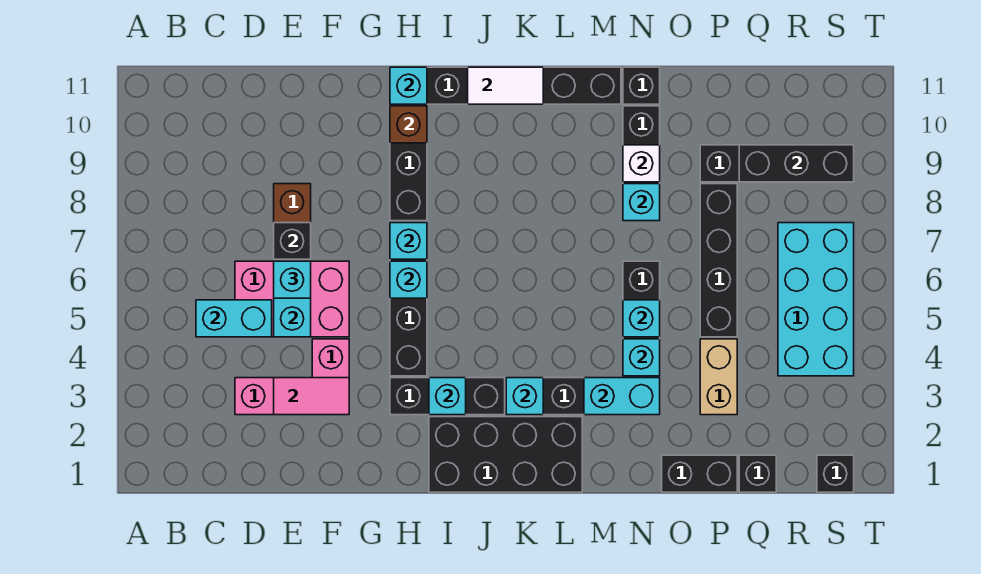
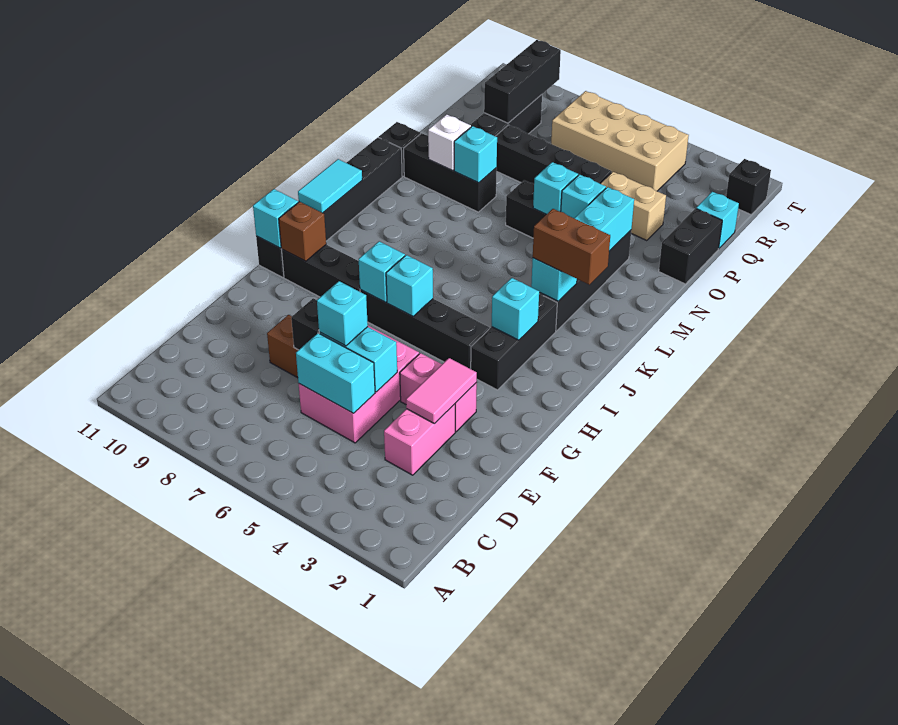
cyan 1x2 brick [196,300,272,337] -> cyan 1x2 brick turned to [296,333,375,413]
black 2x4 brick [429,417,582,492] -> none
white 1x2 tile [468,67,543,104] -> cyan 1x2 tile [298,159,362,213]
none -> brown 1x2 brick [533,209,610,285]
black 1x1 brick [739,455,776,492] -> cyan 1x1 brick [696,192,739,248]
cyan 2x4 brick [778,223,854,376] -> tan 2x4 brick [551,91,689,191]

